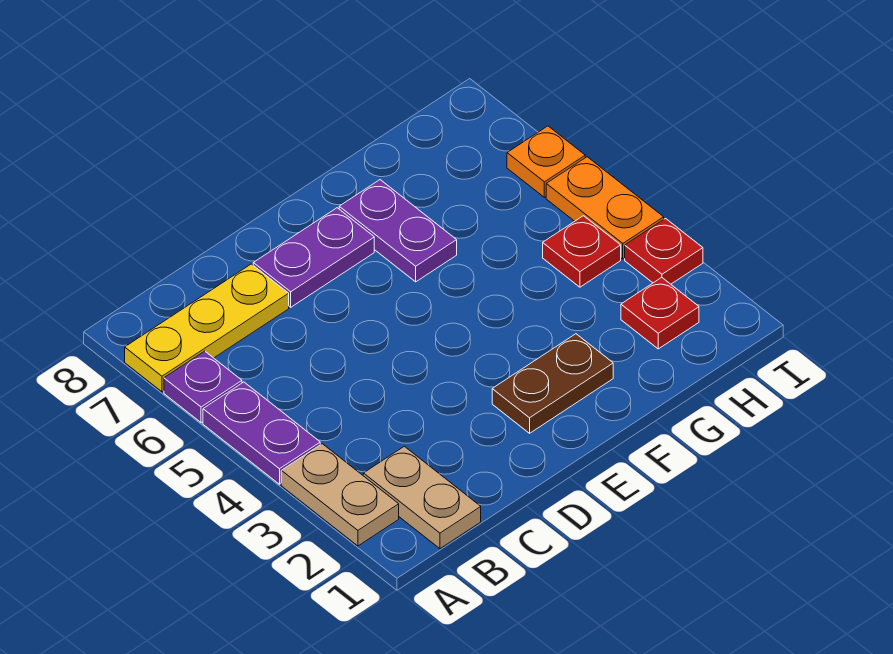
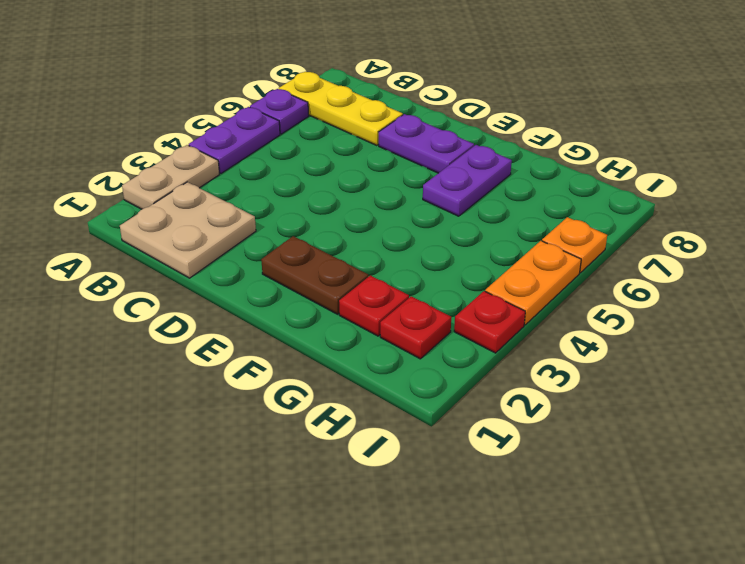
tan 1x2 plate [363,446,481,549] -> tan 2x2 plate [120,182,256,278]
red 1x1 plate [543,216,621,287] -> red 1x1 plate moved to [339,275,409,336]

